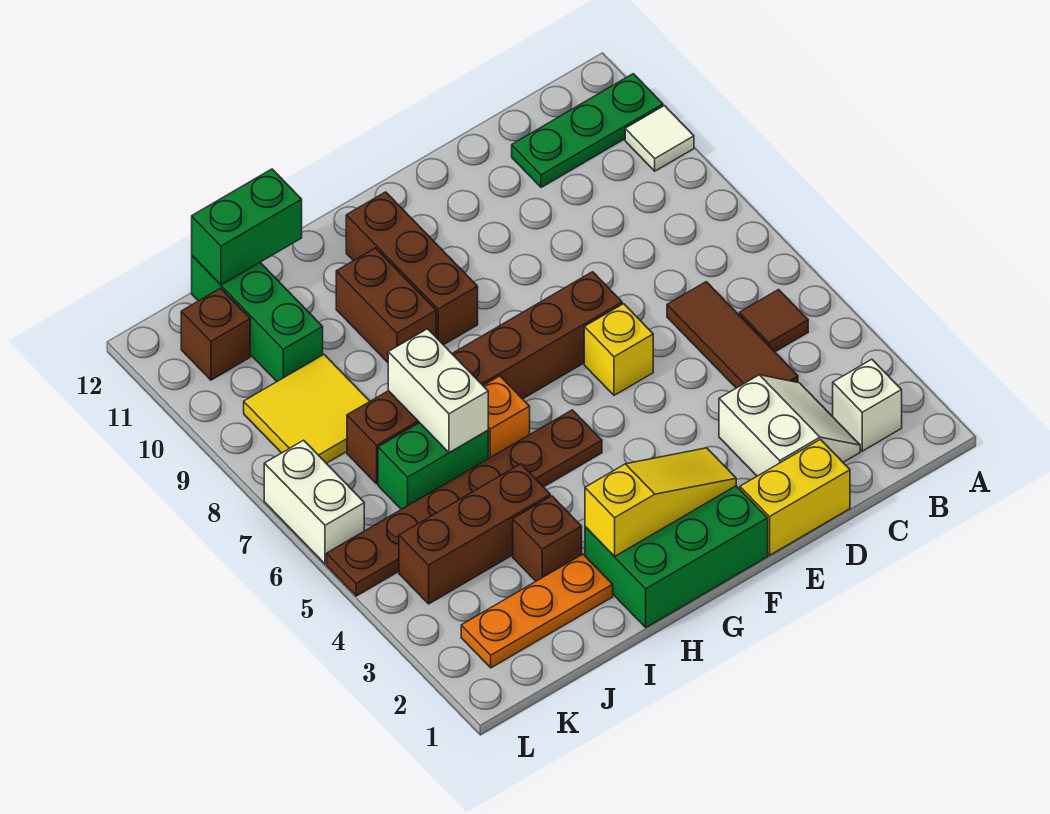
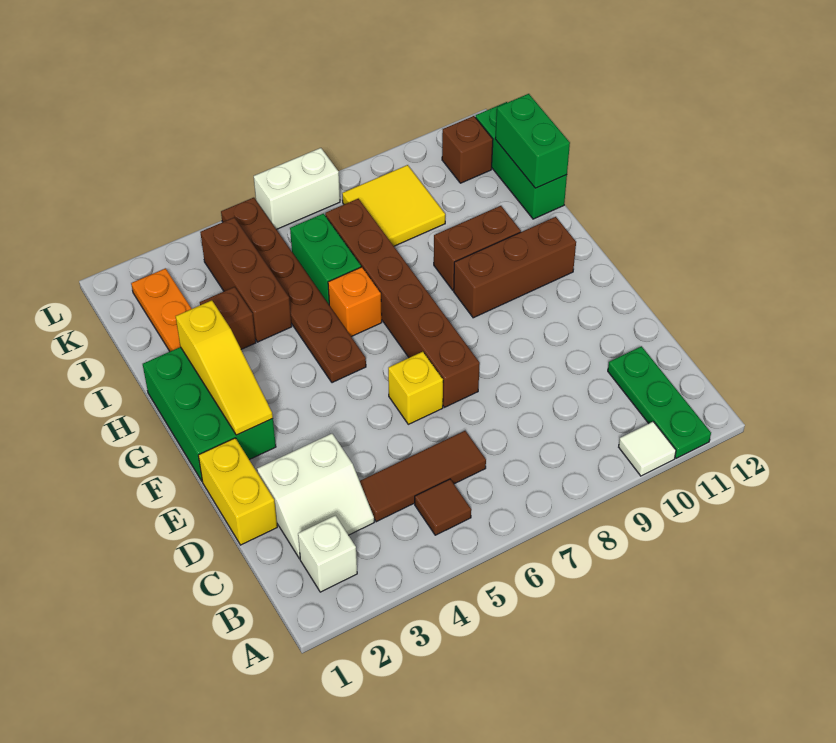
white 1x2 brick [388,329,488,453] -> none
green 1x3 brick [192,256,323,381] -> green 1x3 brick turned to [475,102,567,219]

